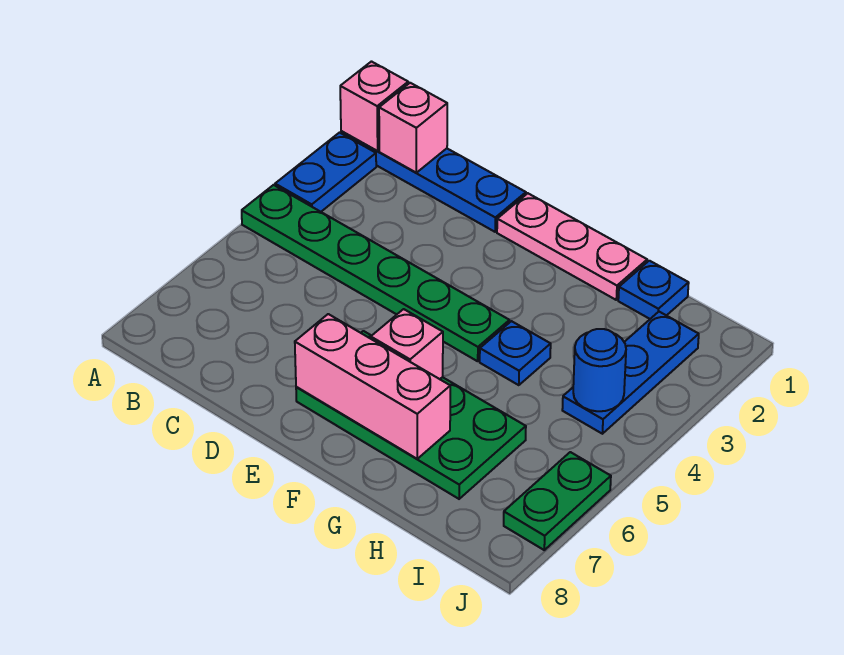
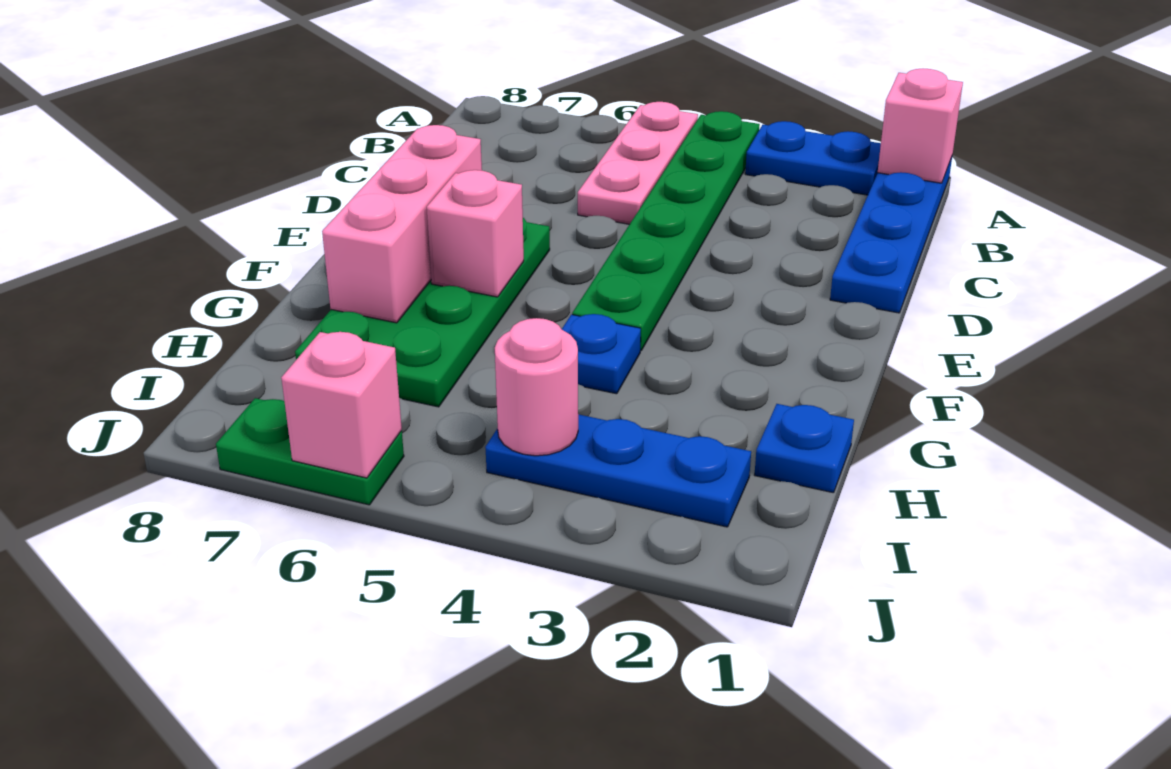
pink 1x1 brick [379,83,447,173] -> pink 1x1 brick moved to [281,332,402,478]
pink 1x3 plate [497,193,647,300] -> pink 1x3 plate moved to [578,102,698,224]
blue 1x1 round brick [573,329,626,411] -> pink 1x1 round brick [495,318,578,456]

